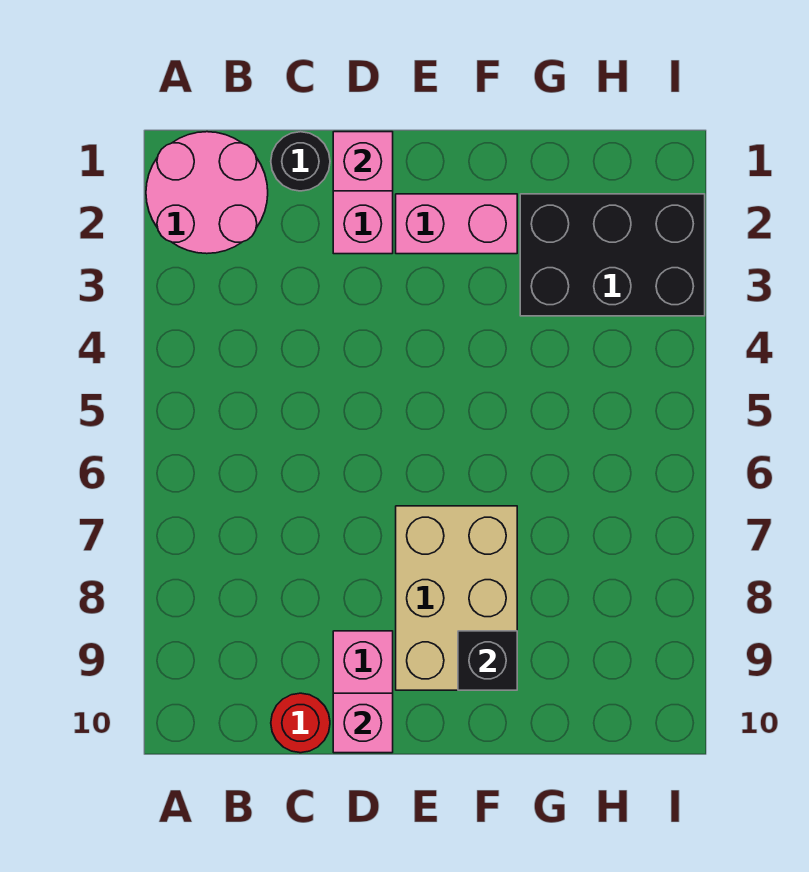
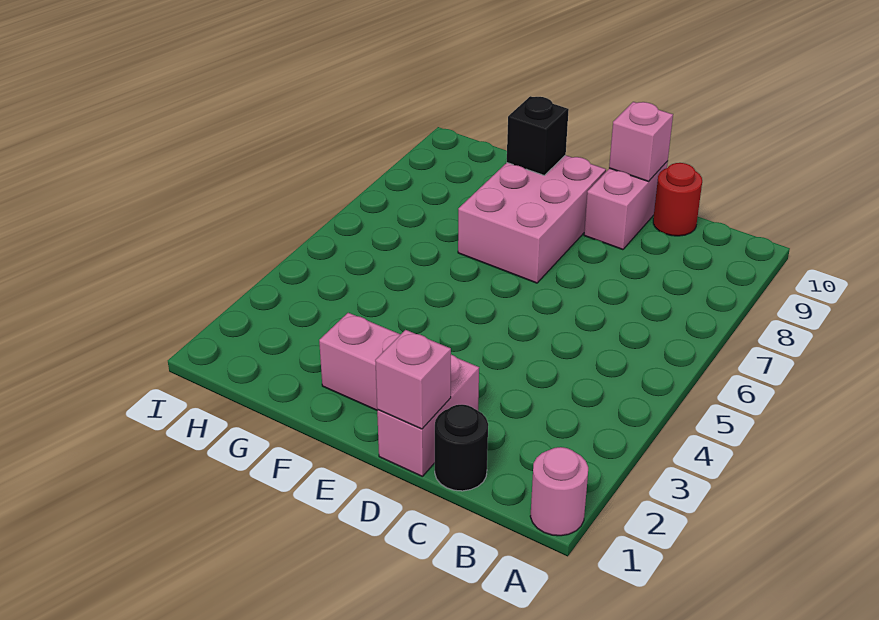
pink 2x2 round brick [146,132,268,254] -> pink 1x1 round brick [530,447,588,536]
tan 2x3 brick [396,506,517,690] -> pink 2x3 brick [458,155,606,283]
black 2x3 brick [520,194,705,316] -> none

